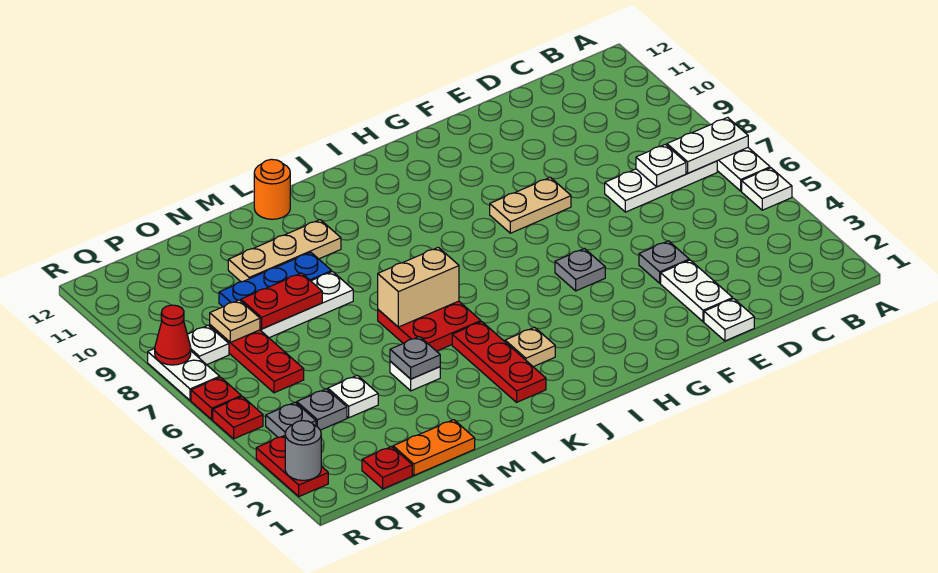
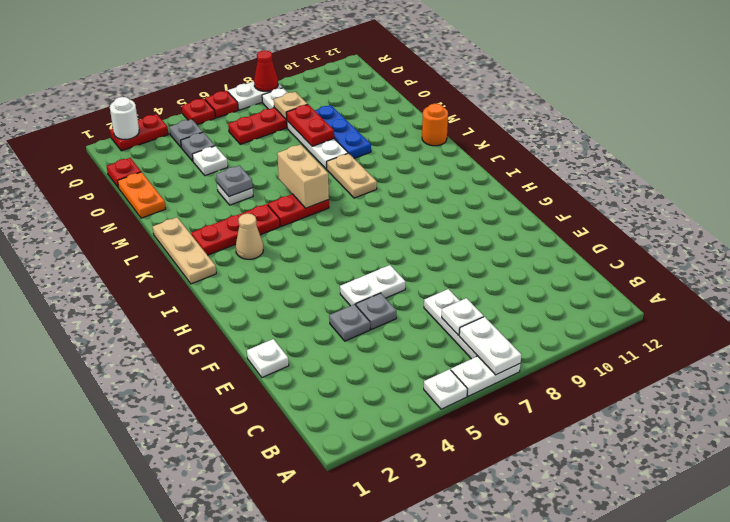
white 1x2 plate [661,260,733,322] -> white 1x2 plate moved to [340,265,405,306]
tan 1x2 plate [490,177,571,233] -> tan 1x2 plate moved to [327,153,377,198]
grey 1x1 plate [555,249,605,291] -> grey 1x1 plate moved to [356,293,396,330]
tan 1x1 plate [505,327,555,367] -> tan 1x1 cone [236,213,263,259]
red 2x2 plate [378,301,481,351] -> red 1x2 plate [268,194,329,227]
tan 1x3 plate [228,220,341,282] -> tan 1x3 plate moved to [153,217,216,284]
grey 1x1 round brick [285,421,321,480] -> white 1x1 round brick [110,97,139,140]

